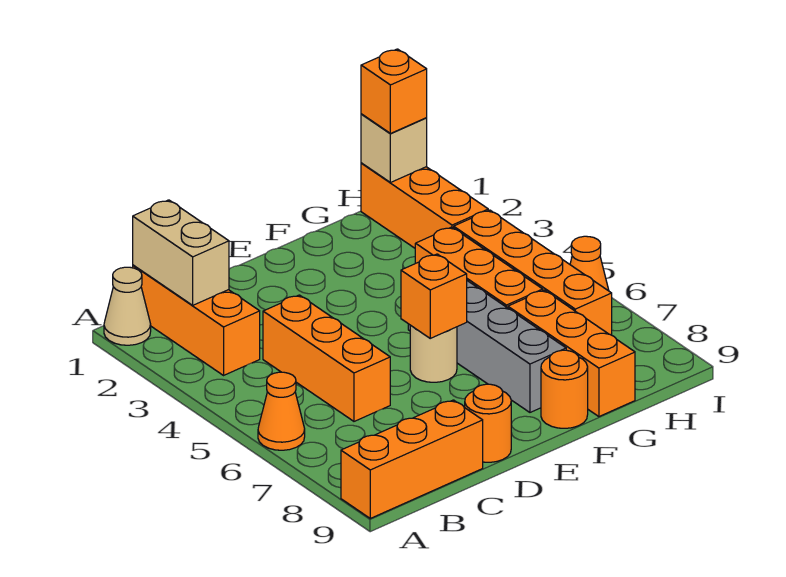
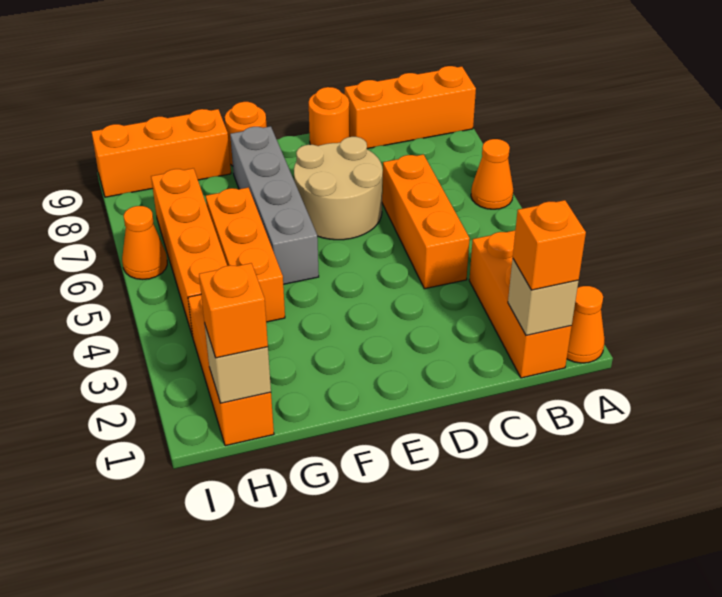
tan 1x1 cone [104,267,151,345] -> orange 1x1 cone [567,286,605,363]
tan 1x2 brick [133,200,229,305] -> tan 1x1 brick [508,258,578,335]
tan 1x1 round brick [410,325,457,382] -> tan 2x2 round brick [294,137,383,240]
orange 1x1 brick [401,254,467,338] -> orange 1x1 brick moved to [513,200,586,290]
orange 1x3 brick [508,290,635,417] -> orange 1x3 brick turned to [92,109,231,197]

